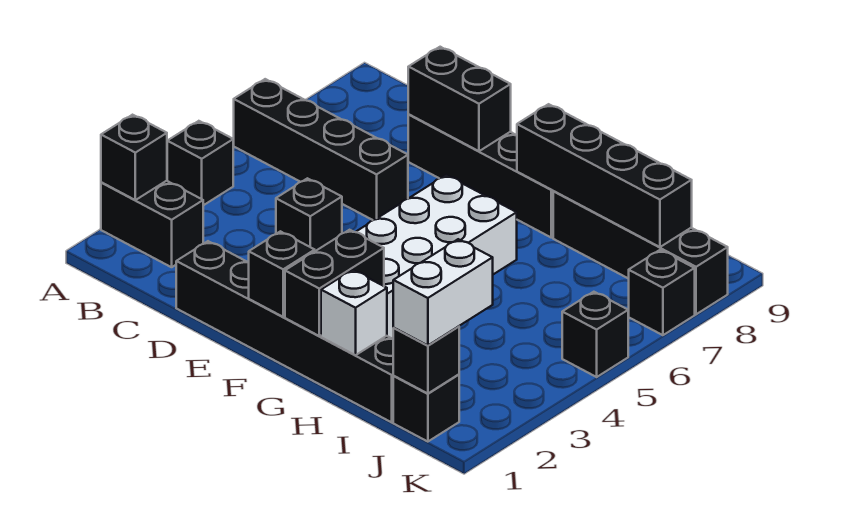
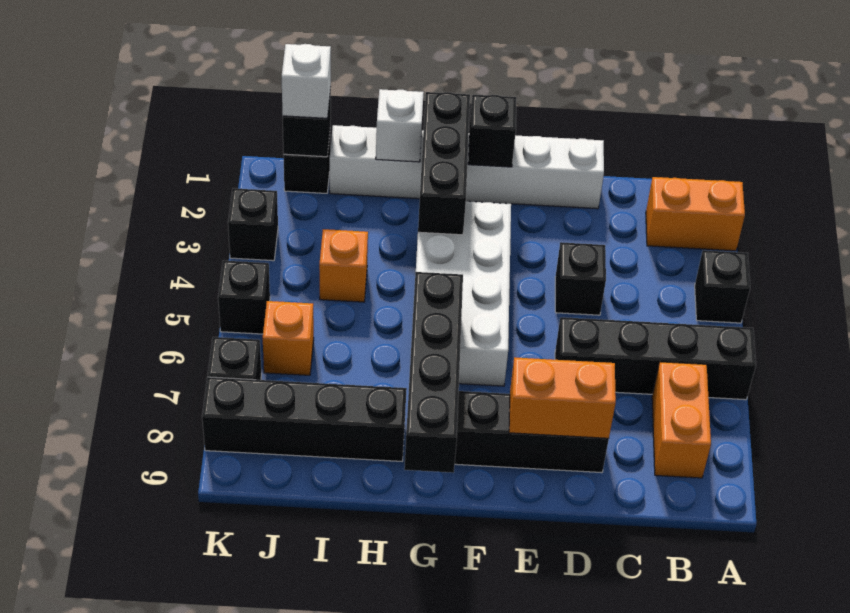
black 1x2 brick [101,181,203,267] -> orange 1x2 brick [646,177,745,251]
black 1x1 brick [101,115,167,200] -> black 1x1 brick moved to [228,188,278,261]
none -> orange 1x2 brick [652,362,711,478]
black 1x6 brick [176,241,393,422] -> white 1x6 brick [330,125,604,209]
black 1x2 brick [408,47,511,151] -> orange 1x2 brick [509,357,616,438]
black 1x2 brick [285,230,384,336] -> black 1x3 brick [418,92,470,235]
black 1x4 brick [517,104,692,247] -> black 1x4 brick turned to [404,272,463,473]
none -> orange 1x1 brick [319,229,368,302]
white 1x2 brick [393,239,493,345] -> white 1x1 brick [282,44,331,118]
none -> orange 1x1 brick [263,301,314,375]

